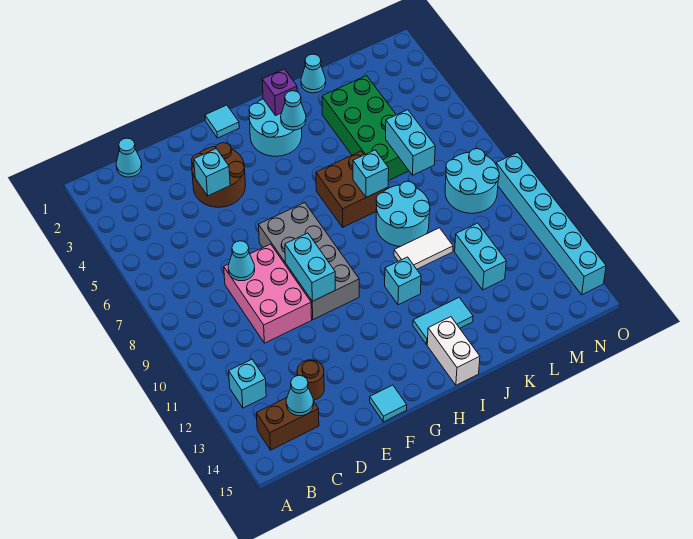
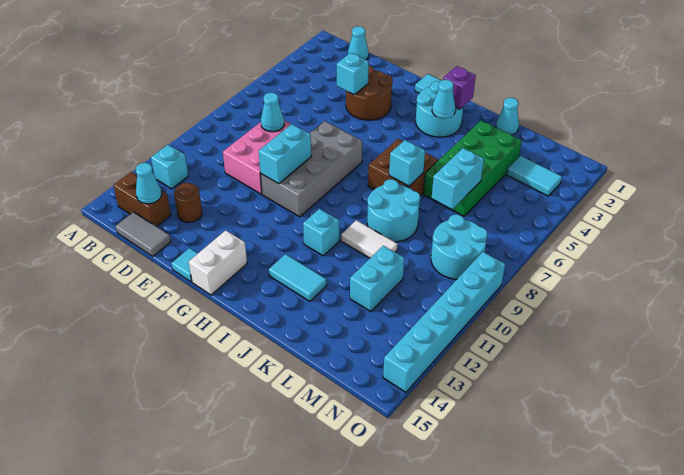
none -> grey 1x2 tile [115,212,171,256]
white 1x2 brick [427,317,480,385] -> white 1x2 brick moved to [189,230,247,295]
none -> cyan 1x2 tile [507,156,562,196]

